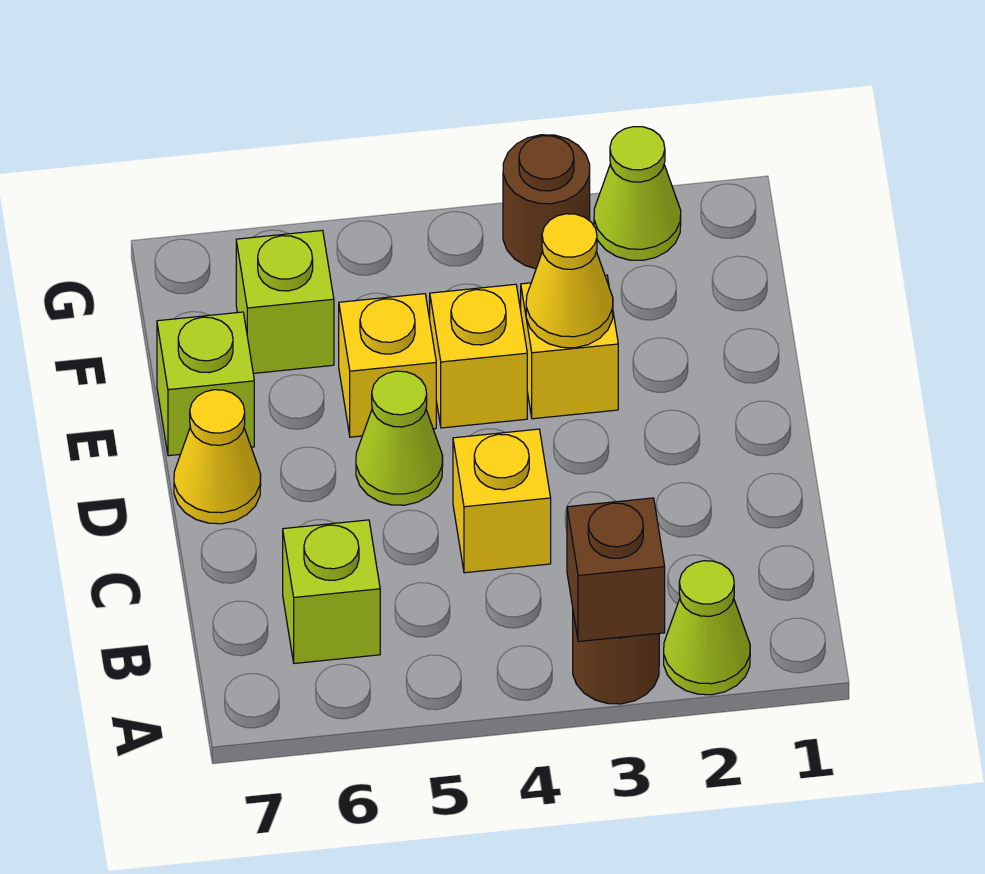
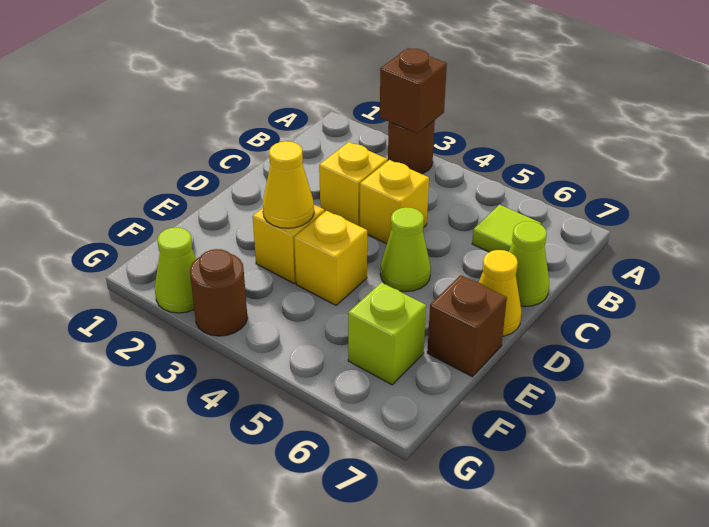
lime 1x1 cone [664,561,750,695] -> lime 1x1 cone moved to [509,221,549,307]
lime 1x1 brick [283,520,380,663] -> lime 1x1 tile [472,205,541,252]
yellow 1x1 brick [339,294,436,437] -> yellow 1x1 brick moved to [319,142,387,226]
lime 1x1 brick [157,312,254,456] -> brown 1x1 brick [427,275,507,377]

